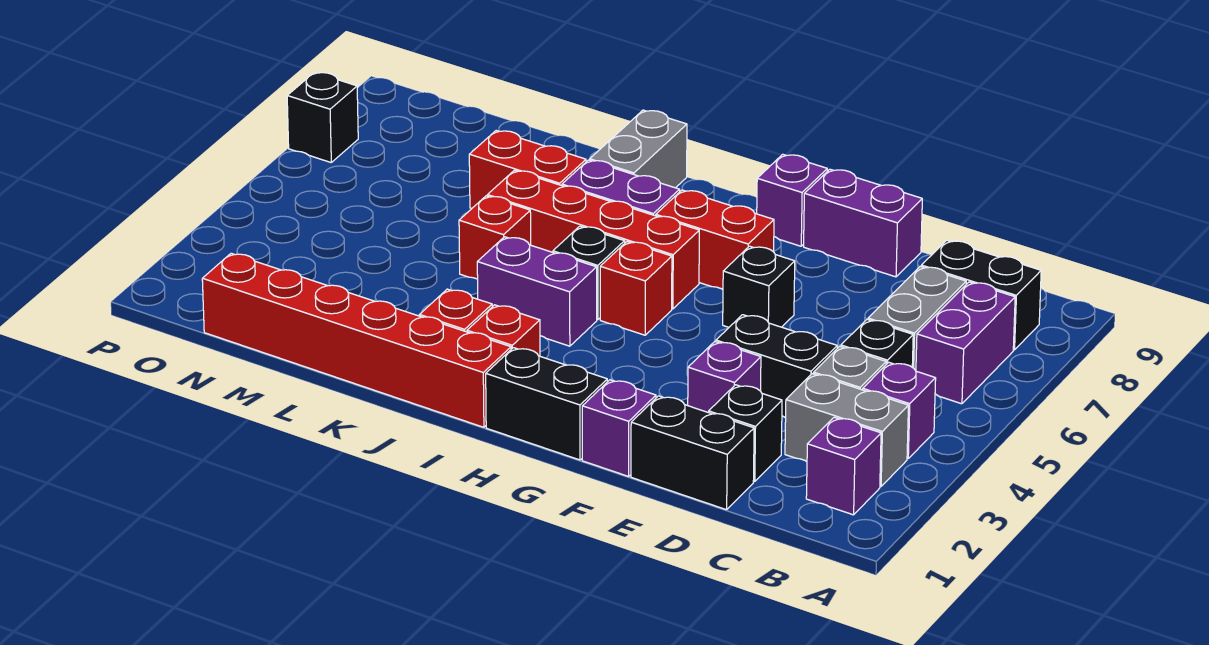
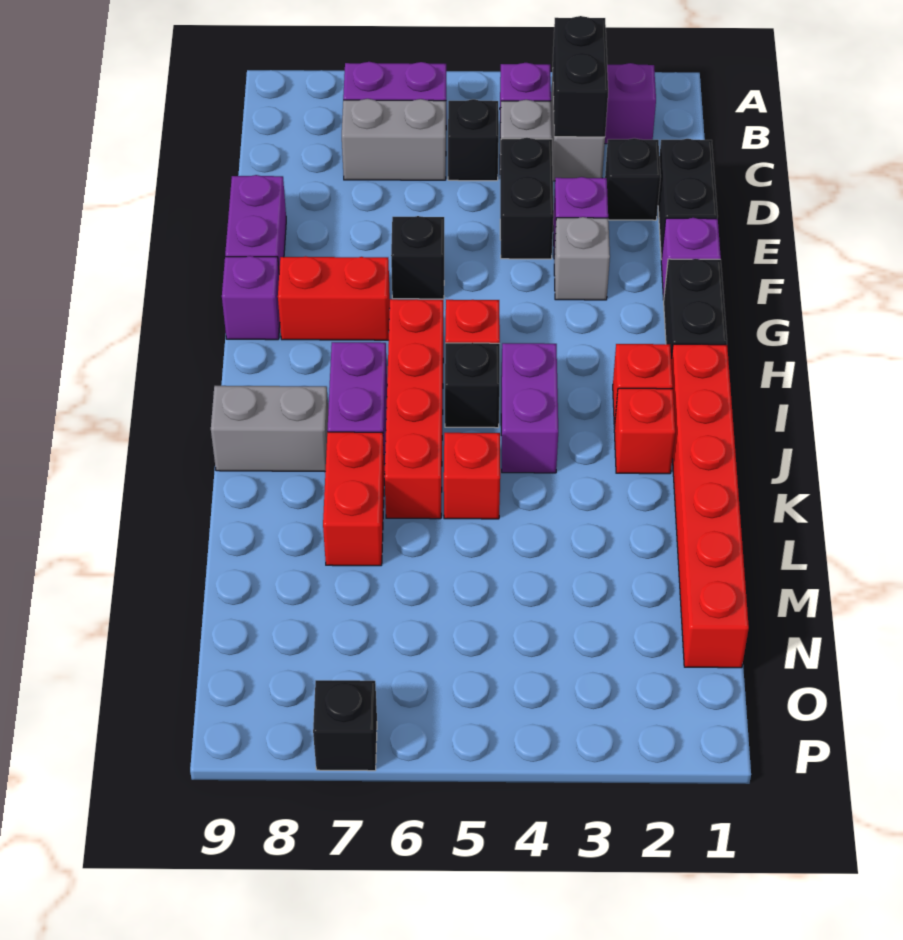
black 1x2 brick [921,240,1041,350] -> black 1x2 brick moved to [553,16,608,137]
none -> grey 1x1 brick [554,217,610,300]
red 1x2 brick [656,190,774,289] -> red 1x2 brick turned to [278,256,390,340]

